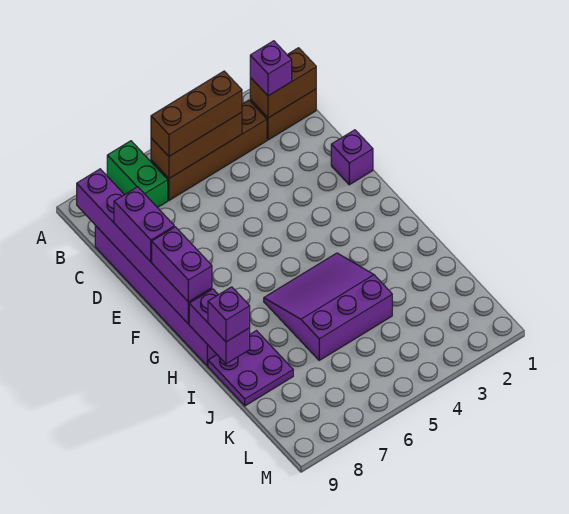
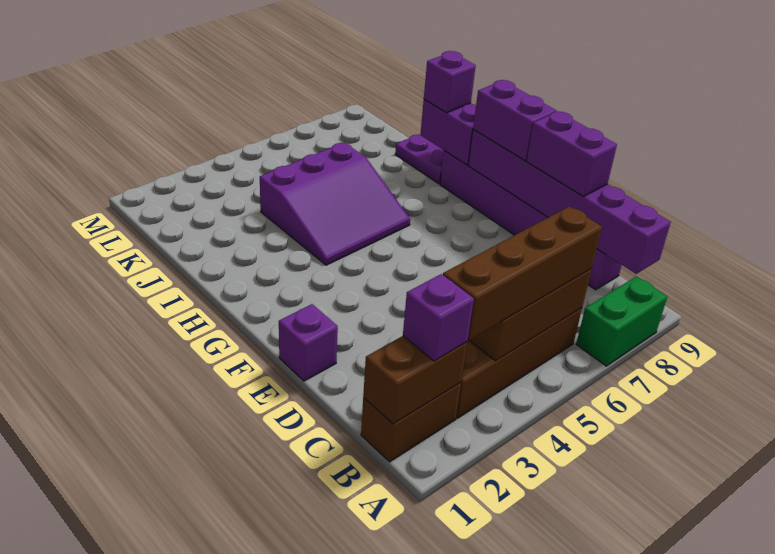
green 1x2 brick [107,141,168,208] -> green 1x2 brick turned to [576,276,667,366]
brown 1x3 brick [151,71,242,156] -> brown 1x4 brick [443,206,602,340]
purple 2x2 plate [208,331,293,406] -> purple 1x2 plate [395,135,444,184]

